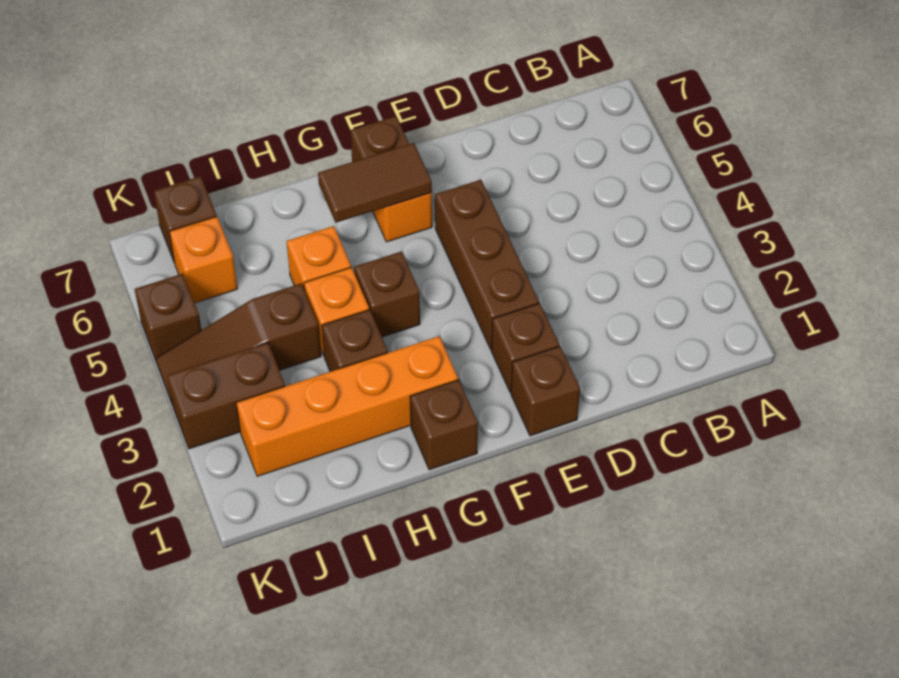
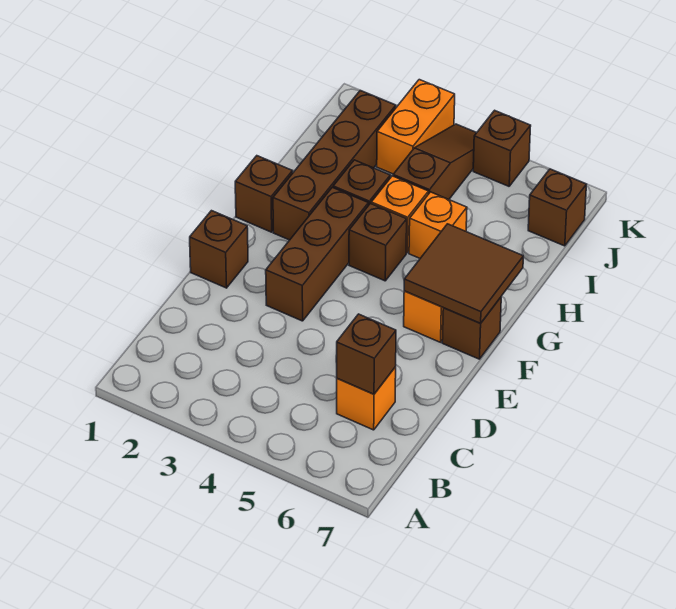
brown 1x1 brick [491,303,559,392] -> brown 1x1 brick moved to [337,314,396,394]
brown 1x3 brick [435,180,539,349] -> brown 1x3 brick turned to [266,187,368,321]
brown 1x2 tile [318,143,432,223] -> brown 2x2 tile [404,224,523,323]
orange 1x4 brick [236,336,458,476] -> brown 1x4 brick [273,90,396,240]
brown 1x2 brick [167,343,285,449] -> orange 1x2 brick [377,80,455,174]
orange 1x1 brick [169,217,237,303] -> orange 1x1 brick moved to [337,367,396,430]

